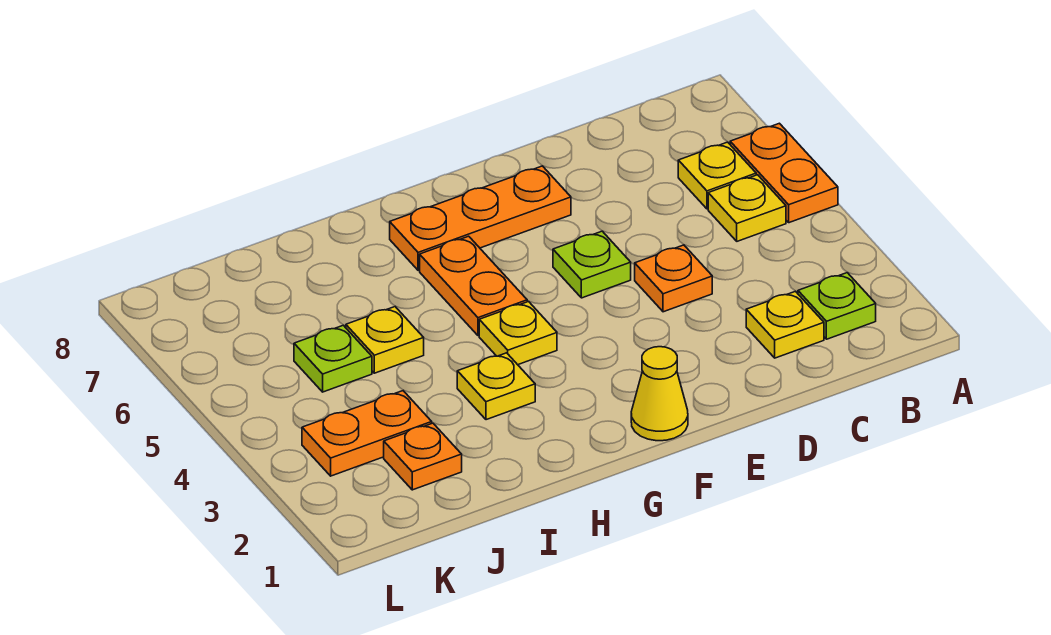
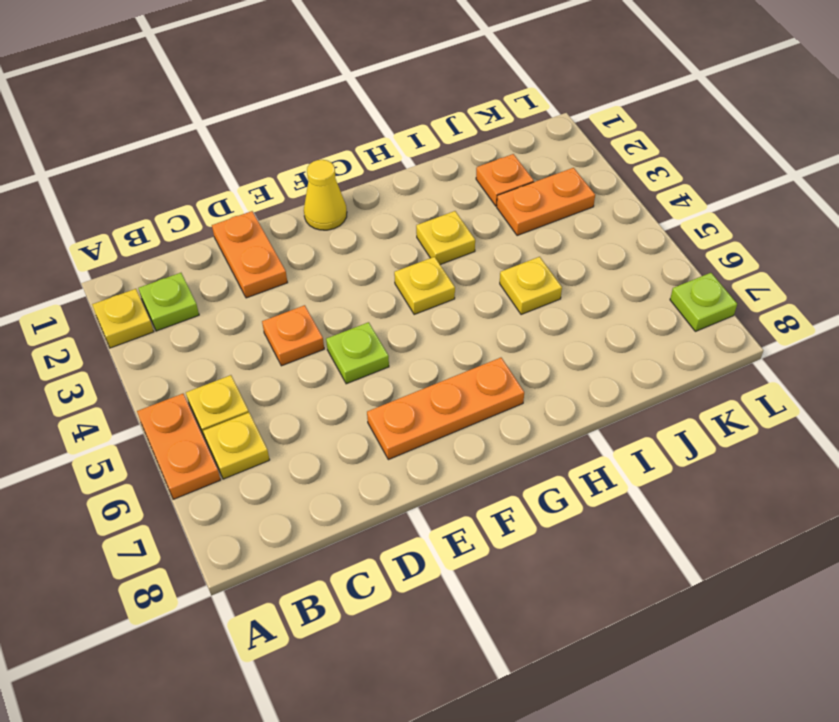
yellow 1x1 plate [746,291,824,358] -> yellow 1x1 plate moved to [92,289,154,348]
orange 1x2 plate [420,236,527,336] -> orange 1x2 plate moved to [212,211,288,298]
lime 1x1 plate [294,325,372,392] -> lime 1x1 plate moved to [670,273,737,331]

